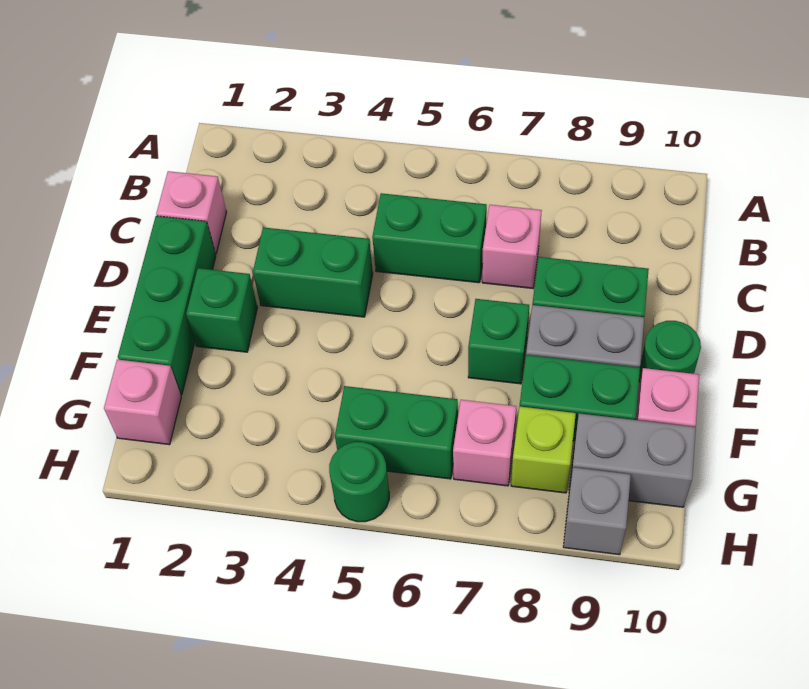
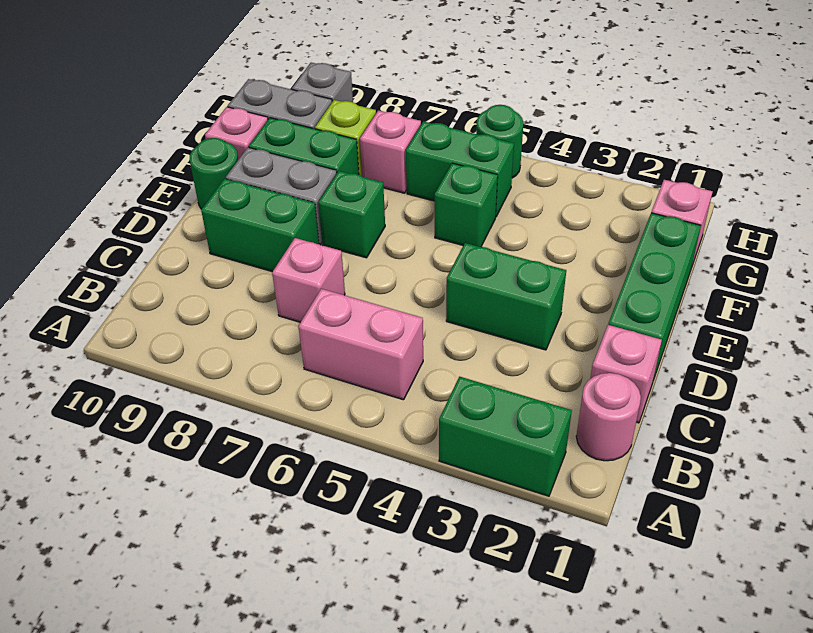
none -> pink 1x1 round brick [576,373,641,461]
none -> pink 1x2 brick [298,289,423,400]
green 1x2 brick [372,193,487,283] -> green 1x2 brick moved to [439,377,572,496]
green 1x1 brick [186,268,257,352] -> green 1x1 brick moved to [435,163,498,247]

